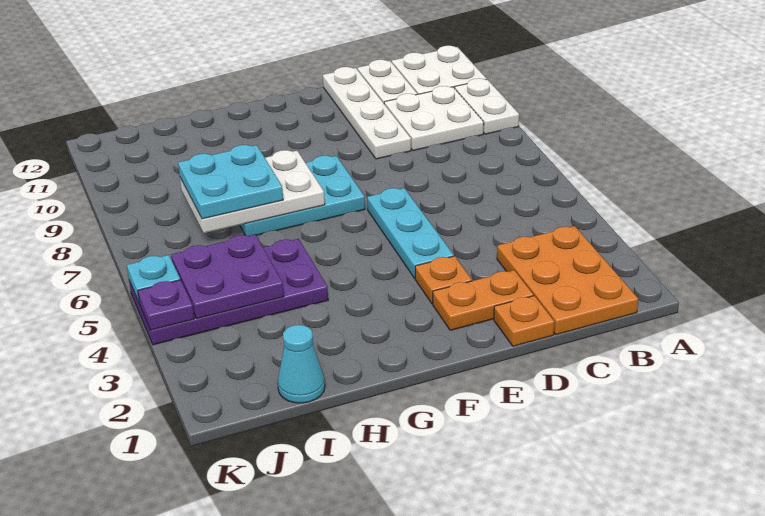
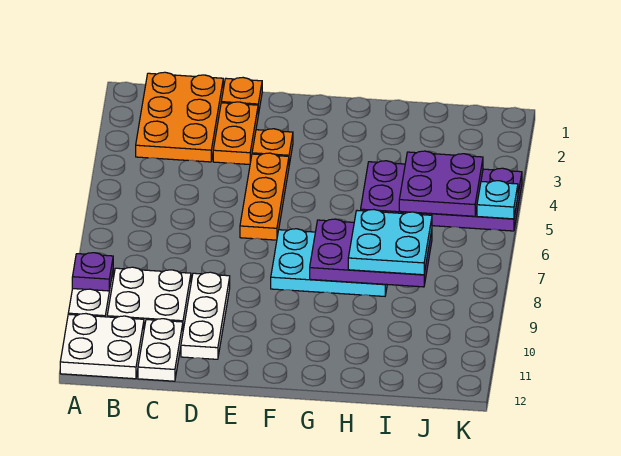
orange 1x2 plate [433,270,534,330] -> orange 1x2 plate turned to [213,102,258,165]
white 1x4 plate [323,67,411,159] -> white 1x3 plate [181,272,230,359]
cyan 1x3 plate [367,188,454,278] -> orange 1x3 plate [240,153,289,240]
white 2x3 plate [180,150,325,233] -> purple 2x3 plate [310,219,432,287]
cyan 1x1 cone [278,325,325,403] -> none
purple 1x1 plate [138,280,194,330] -> purple 1x1 plate moved to [72,253,113,291]

